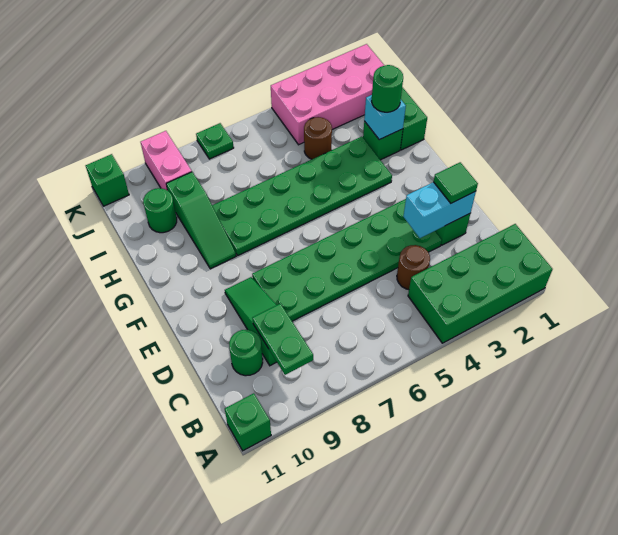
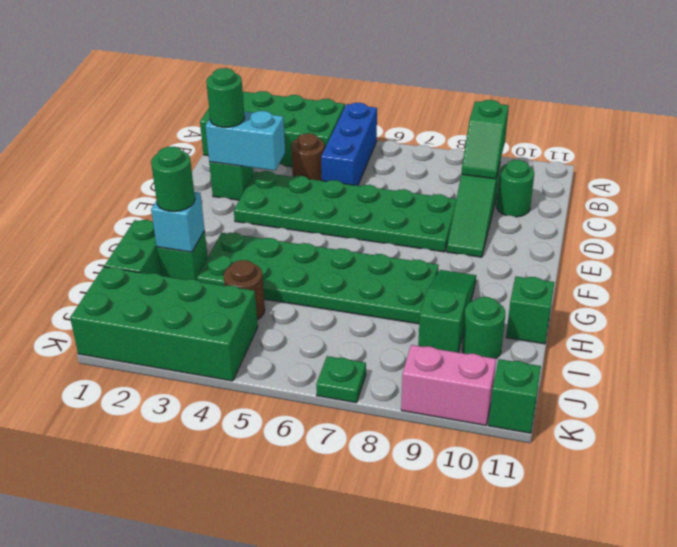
none -> blue 1x3 brick [321,103,377,186]
green 1x1 brick [225,393,271,451] -> green 1x1 brick moved to [506,276,554,344]
green 1x2 plate [253,304,313,375] -> green 1x2 slope [461,100,509,179]
green 1x1 tile [434,162,478,203] -> green 1x1 round brick [206,68,245,127]
pink 2x4 brick [271,44,384,145] -> green 2x4 brick [70,267,258,381]
pink 1x2 brick [141,131,192,190] -> pink 1x2 brick turned to [401,345,496,425]

